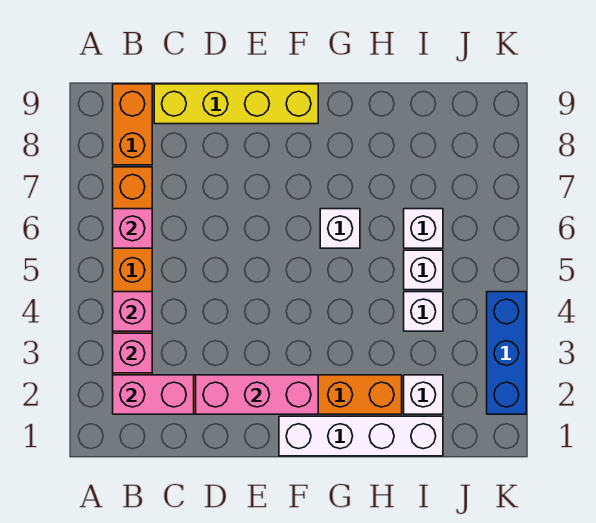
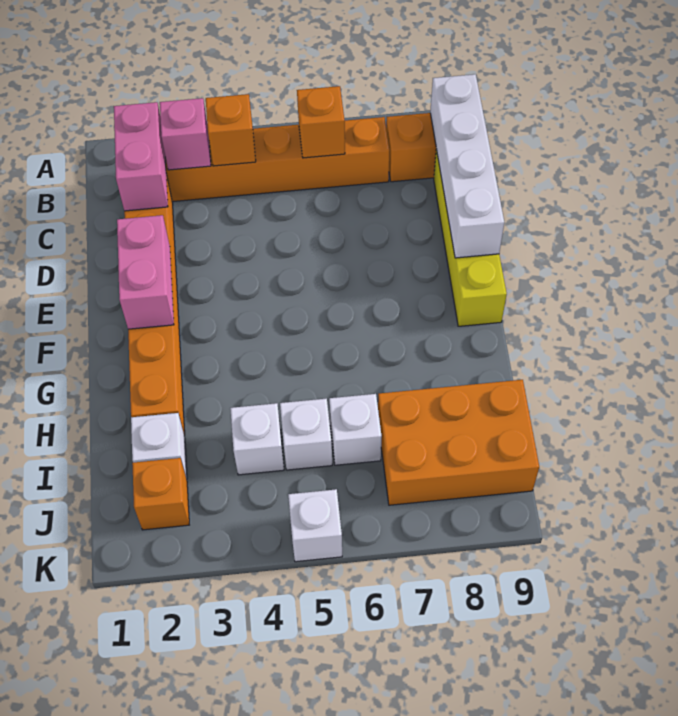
pink 1x1 brick [113,292,152,331] -> orange 1x1 brick [206,94,256,166]
pink 1x1 brick [113,209,152,248] -> orange 1x1 brick [297,86,345,158]
pink 1x3 brick [196,375,318,414] -> pink 1x2 brick [117,215,174,329]
white 1x4 brick [279,416,443,456] -> white 1x4 brick moved to [430,74,504,258]
white 1x1 brick [320,209,360,248] -> white 1x1 brick moved to [288,489,342,562]
none -> orange 2x3 brick [378,380,539,505]
none -> orange 1x1 brick [132,458,189,530]
blue 1x3 brick [487,292,526,414] -> none

